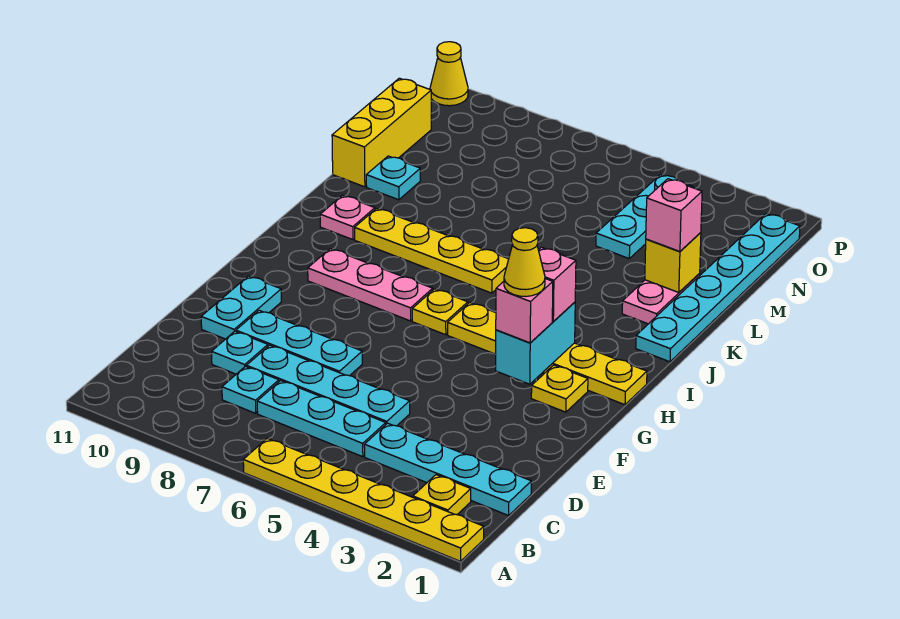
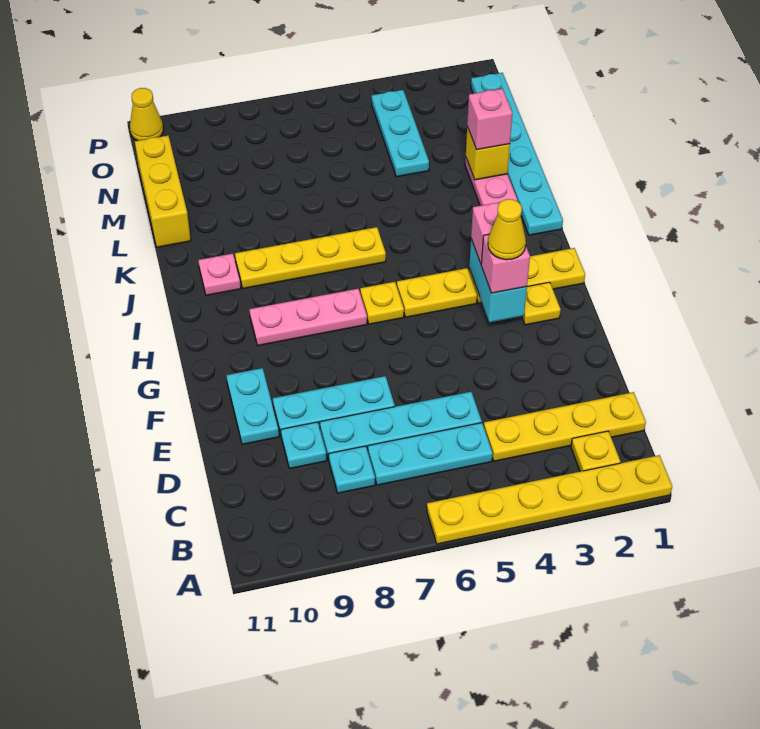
cyan 1x4 plate [364,423,531,516] -> yellow 1x4 plate [484,392,646,461]
cyan 1x1 plate [366,156,420,200] -> none

